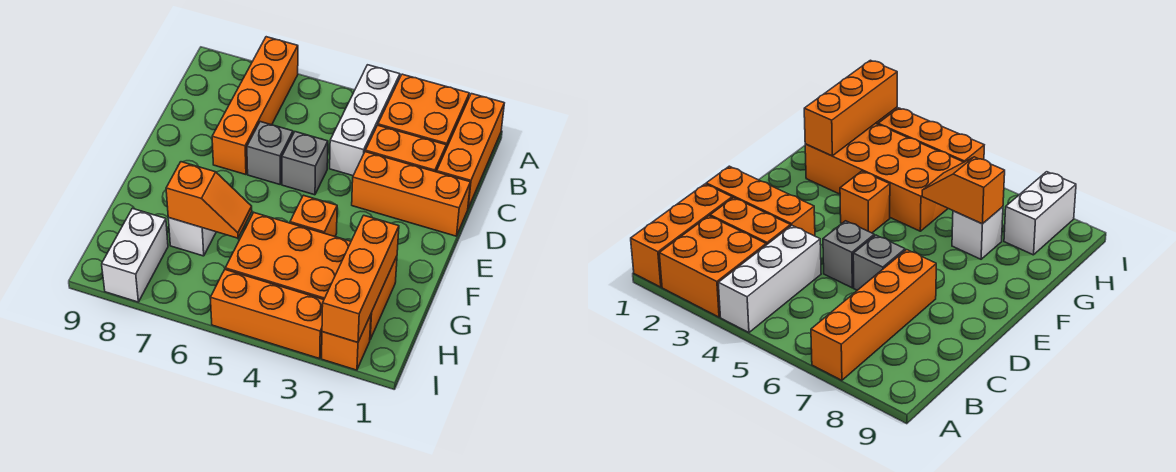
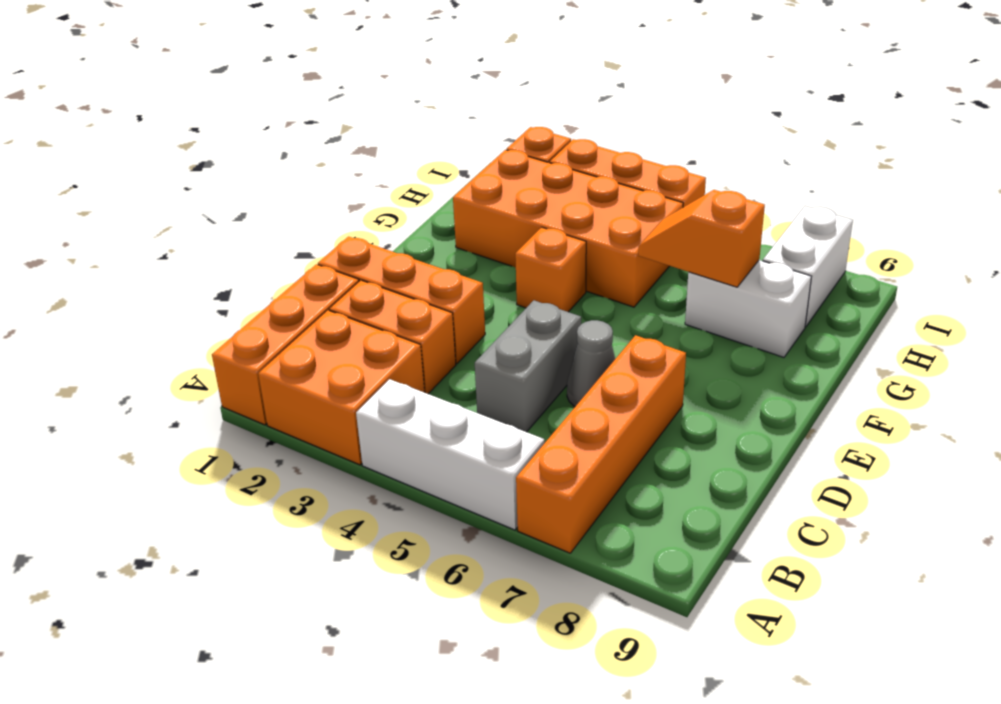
white 1x3 brick [330,65,400,176] -> white 1x3 brick turned to [356,379,545,530]
grey 1x1 brick [282,132,328,195] -> grey 1x2 brick [475,300,581,432]
grey 1x1 brick [247,122,293,184] -> grey 1x1 cone [567,320,615,407]
orange 1x3 brick [322,215,399,342] -> none
white 1x1 brick [168,218,216,256] -> white 1x2 brick [685,260,811,357]

